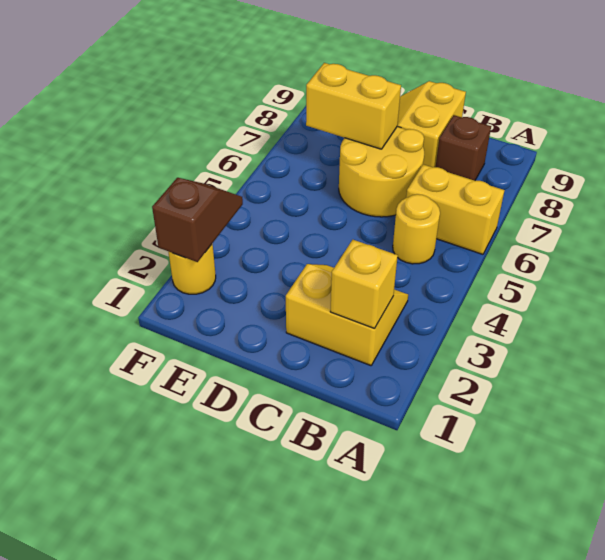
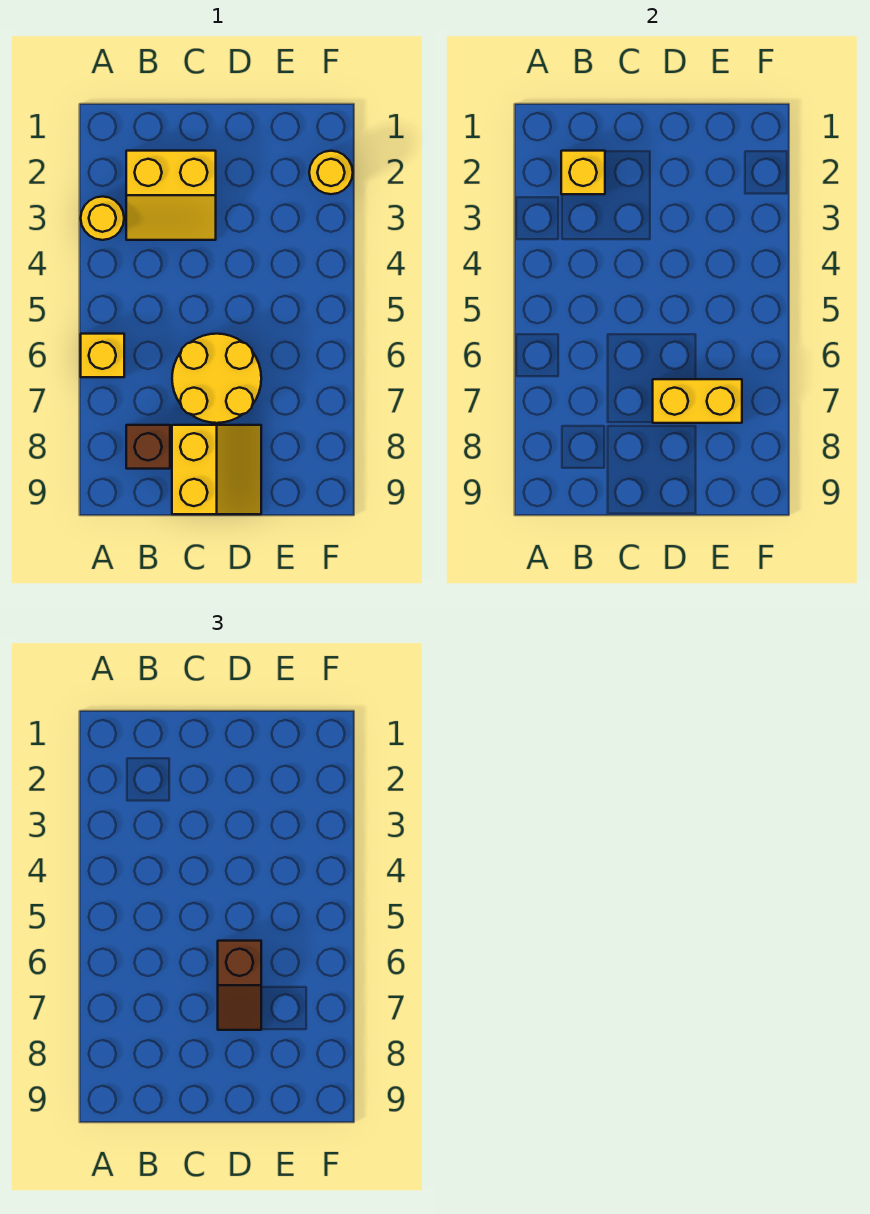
yellow 1x2 brick [406,164,504,254] -> yellow 1x1 brick [81,334,124,377]
yellow 1x1 round brick [393,194,440,264] -> yellow 1x1 round brick moved to [81,197,124,240]
brown 1x2 slope [152,178,243,262] -> brown 1x2 slope moved to [218,941,261,1030]

